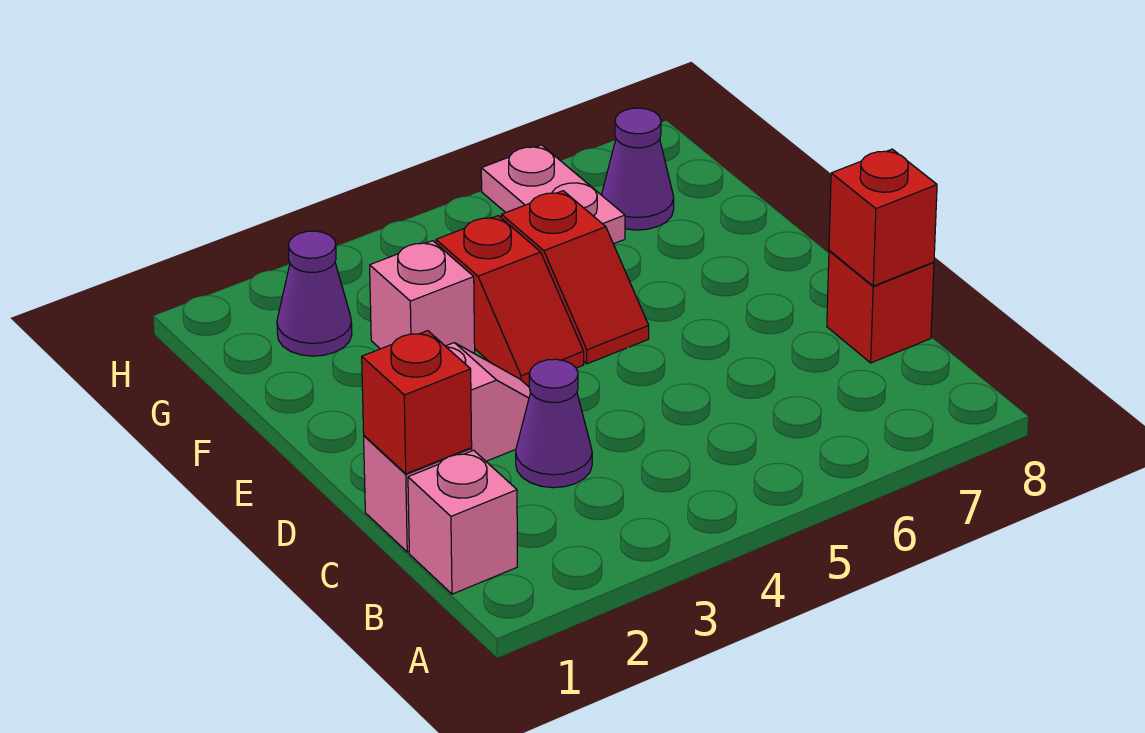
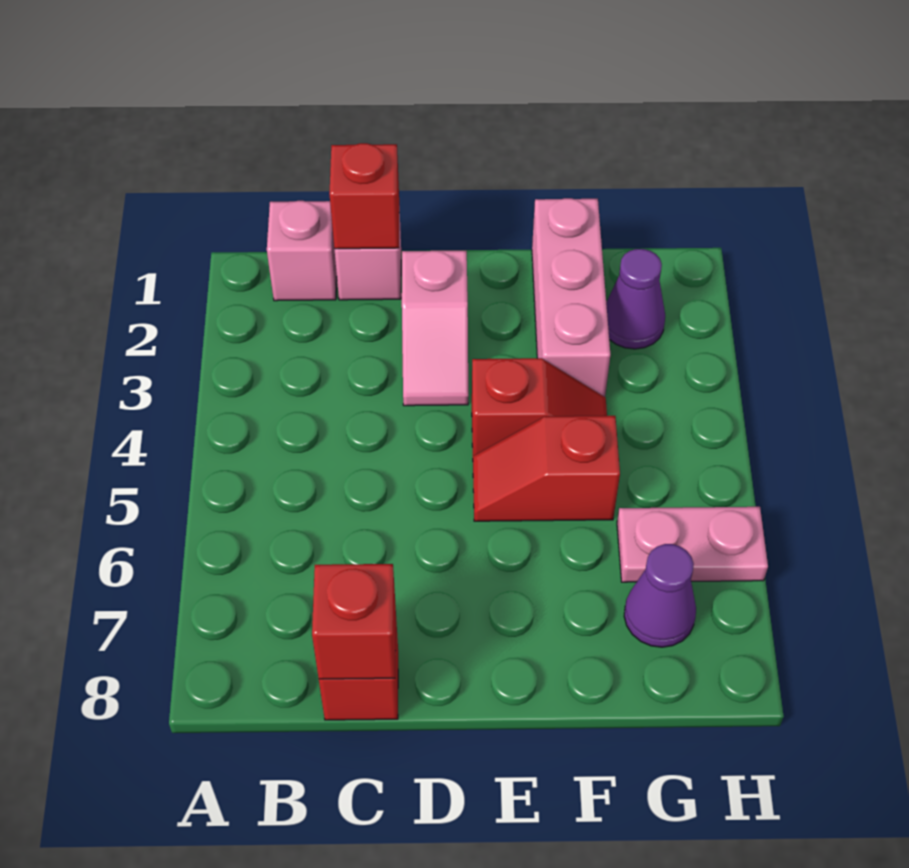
purple 1x1 cone [516,359,592,488] -> none
red 1x2 slope [436,216,584,387] -> red 1x2 slope turned to [472,358,607,456]
pink 1x1 brick [370,241,475,353] -> pink 1x3 brick [532,198,610,397]

